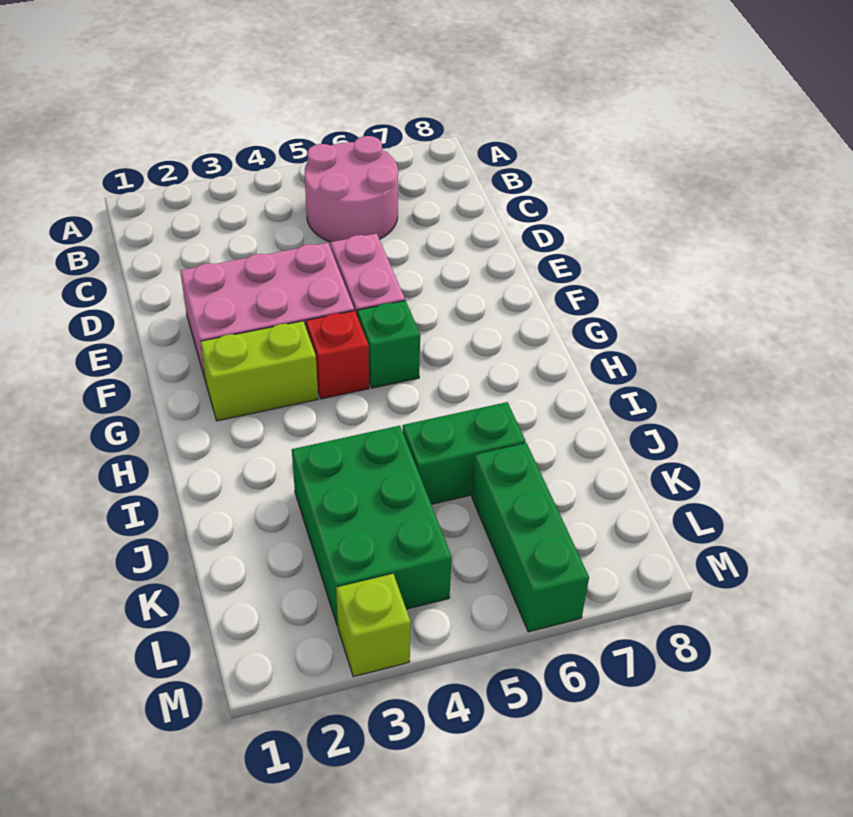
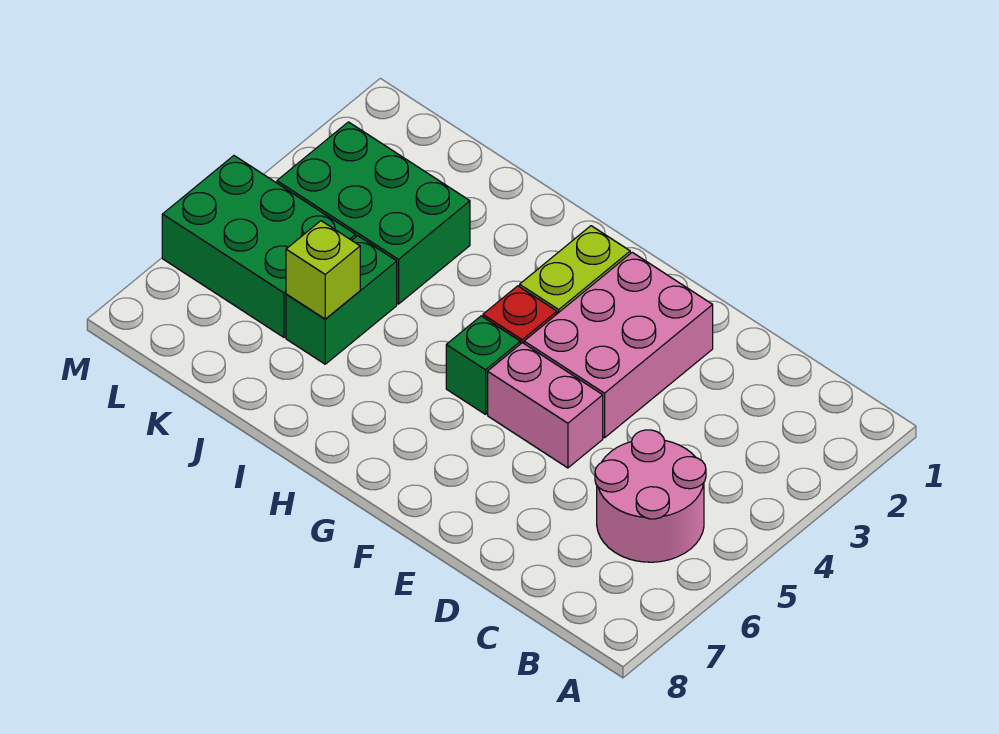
green 1x3 brick [472,443,589,632] -> green 2x3 brick [162,156,356,337]
lime 1x1 brick [336,574,411,677] -> lime 1x1 brick moved to [286,221,360,319]

